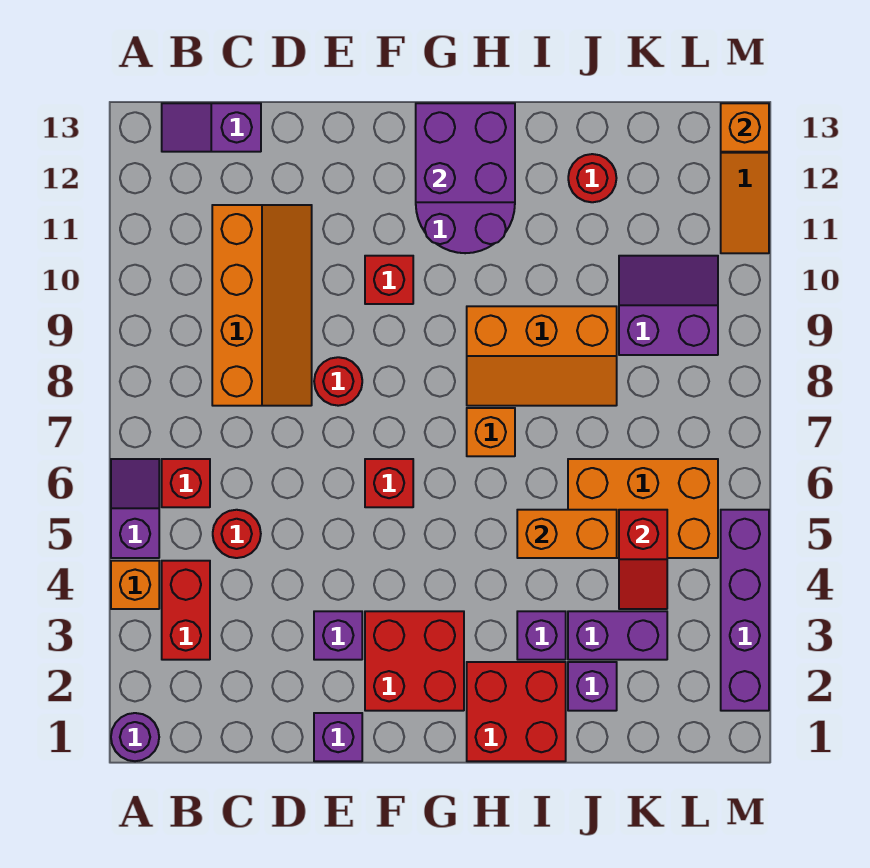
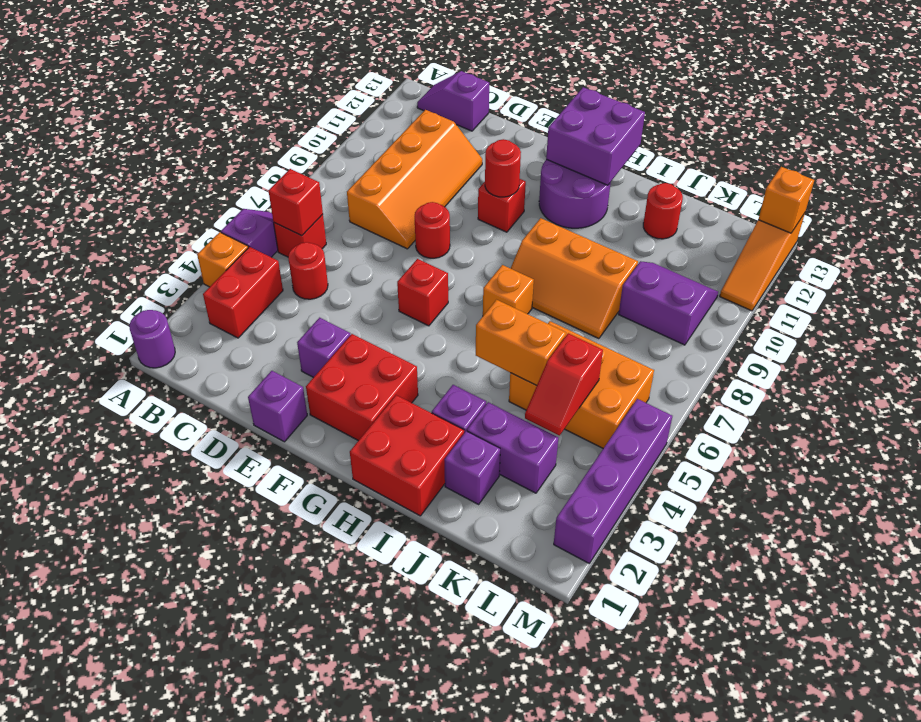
none -> red 1x1 brick [269,169,323,236]
none -> red 1x1 round brick [485,139,521,197]

